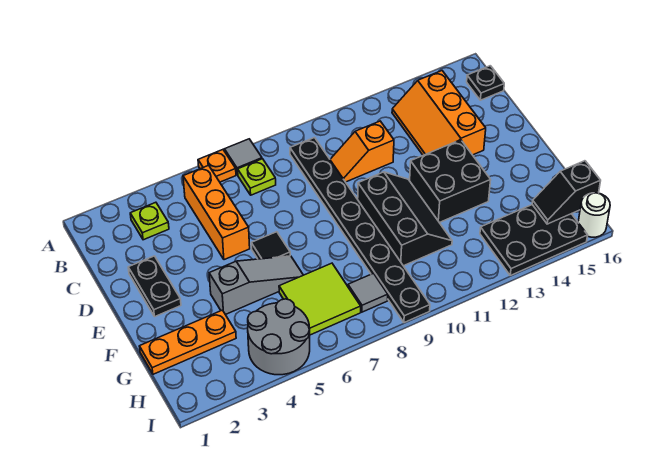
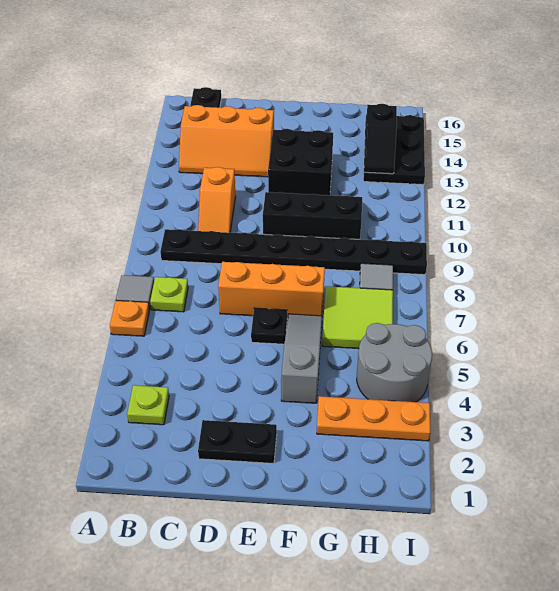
orange 1x3 brick [183,165,250,260] -> orange 1x3 brick moved to [218,262,325,318]
black 1x1 tile [251,232,290,259] -> black 1x1 plate [251,308,287,344]
orange 1x3 plate [140,310,236,374] -> orange 1x3 plate turned to [317,396,430,441]
black 1x2 slope [532,161,601,224] -> black 1x2 slope moved to [364,104,397,174]
white 1x1 round brick [578,193,610,237] -> none

